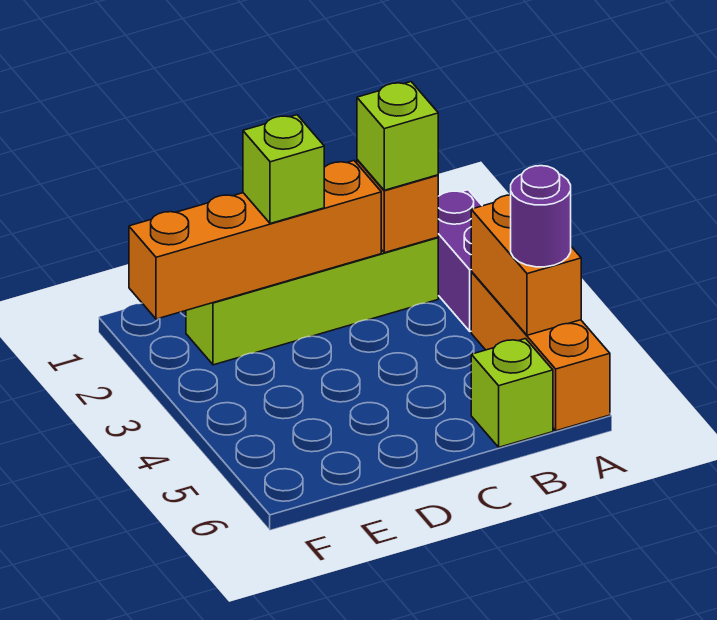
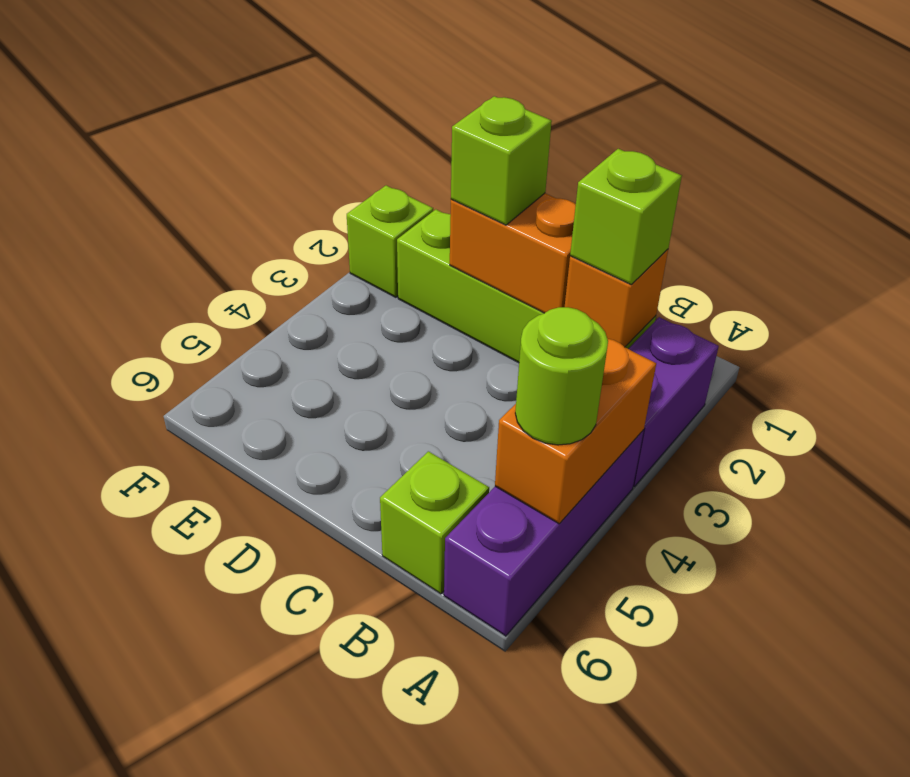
orange 1x3 brick [471,271,610,431] -> purple 1x3 brick [444,430,644,636]
purple 1x1 round brick [511,166,571,267] -> lime 1x1 round brick [515,307,608,445]
orange 1x4 brick [129,161,381,319] -> orange 1x2 brick [450,193,576,313]
none -> lime 1x1 brick [347,185,433,297]

